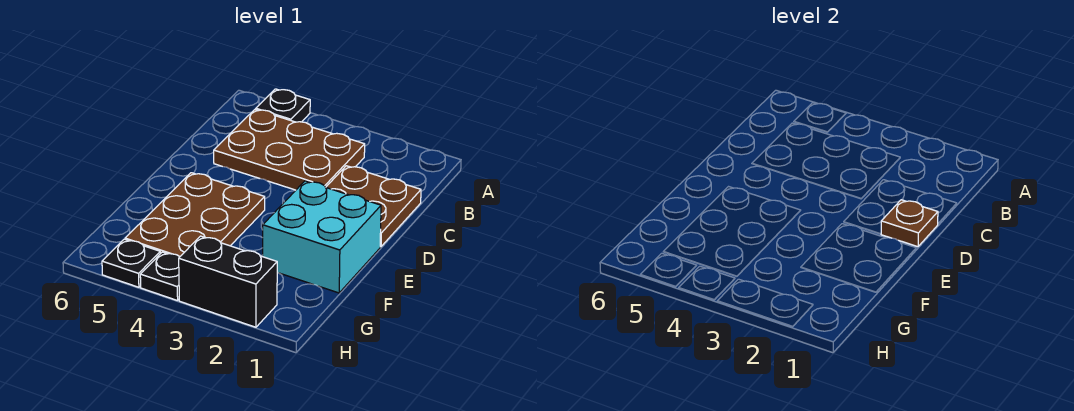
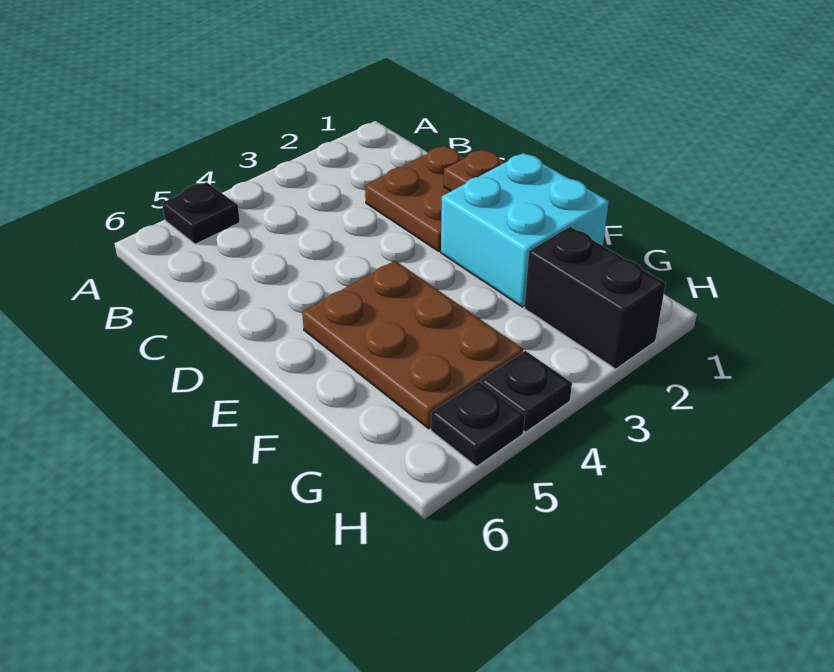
brown 2x3 plate [214,109,365,190] -> none
black 1x2 brick [179,236,277,327] -> black 1x2 brick turned to [524,227,666,369]

